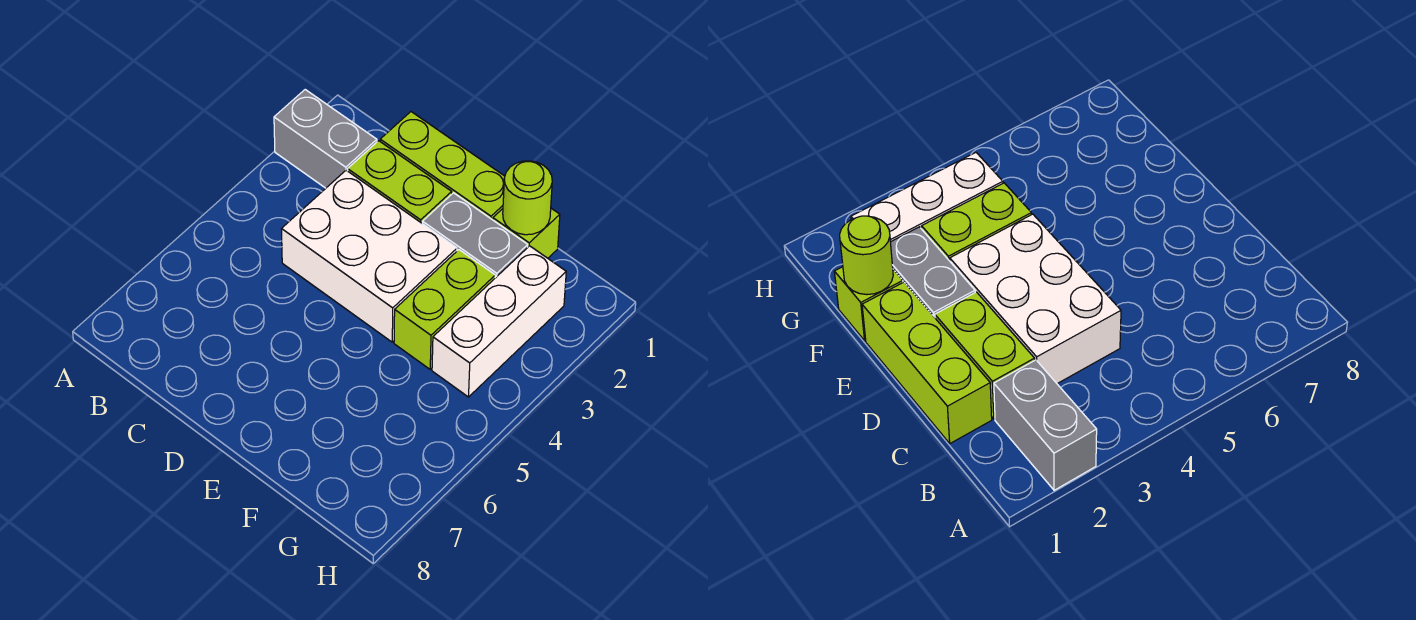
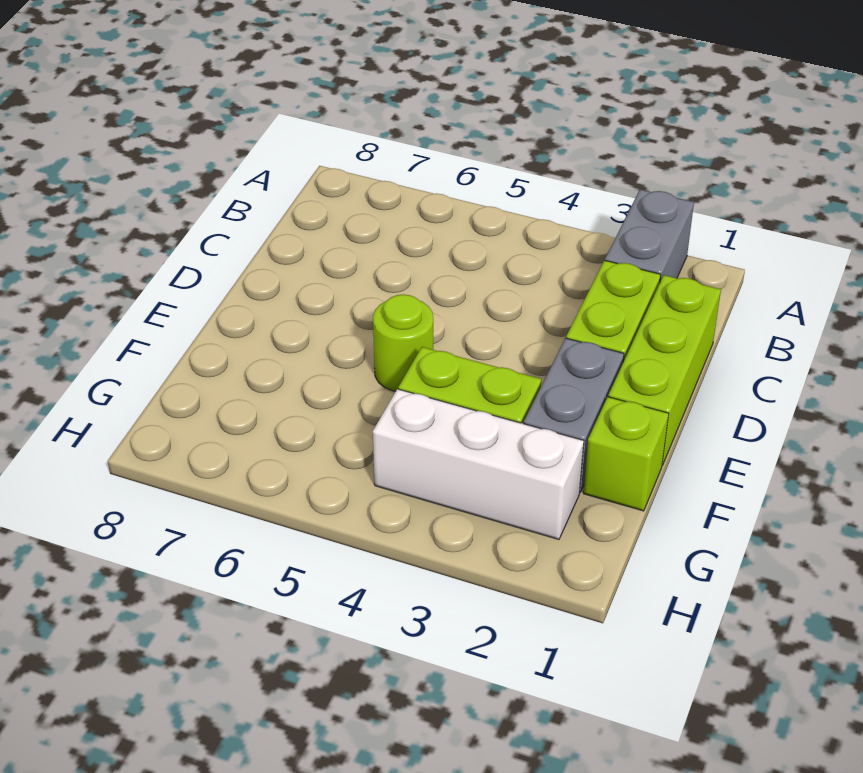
white 2x3 brick [282,170,457,342] -> none
lime 1x1 round brick [503,161,552,235] -> lime 1x1 round brick moved to [373,294,433,391]

